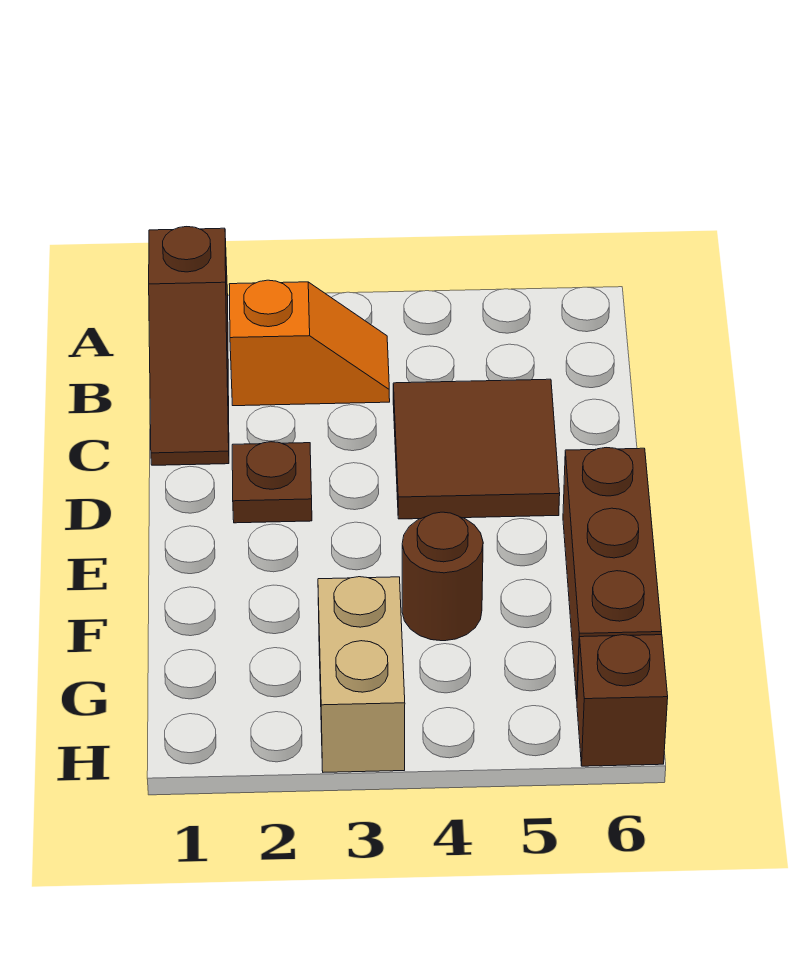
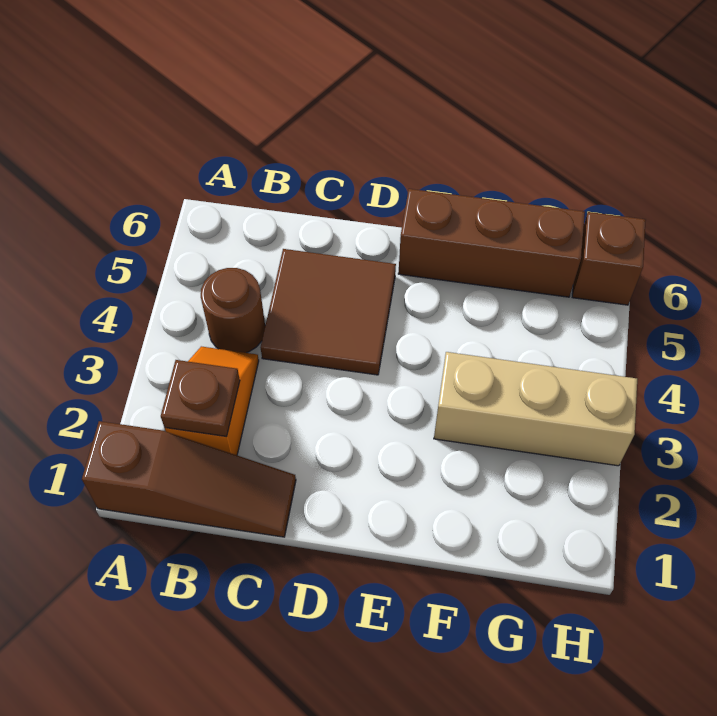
brown 1x1 plate [232,442,312,523] -> brown 1x1 plate moved to [161,360,240,437]
brown 1x1 round brick [402,512,483,641] -> brown 1x1 round brick moved to [201,268,265,353]
tan 1x2 brick [318,577,405,772] -> tan 1x3 brick [434,352,637,466]

